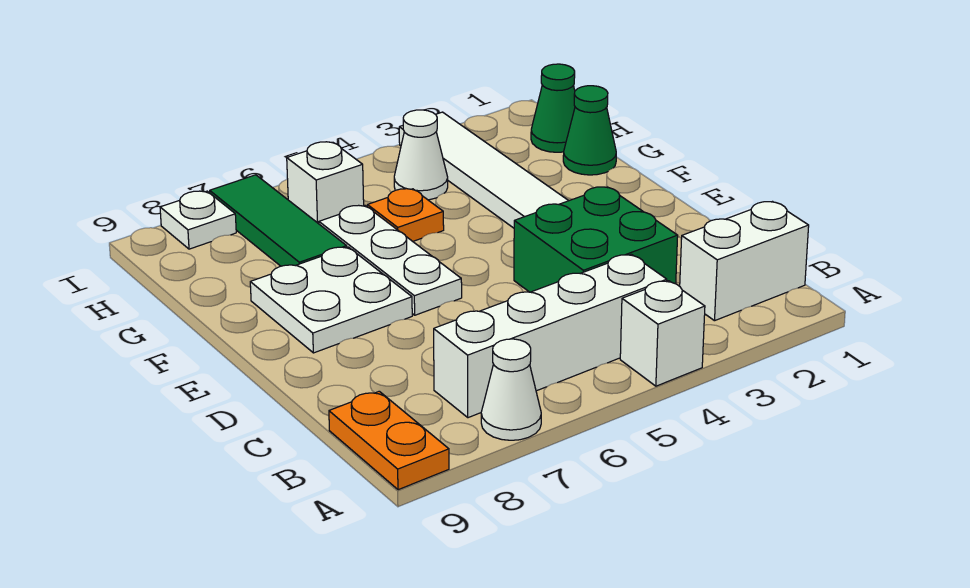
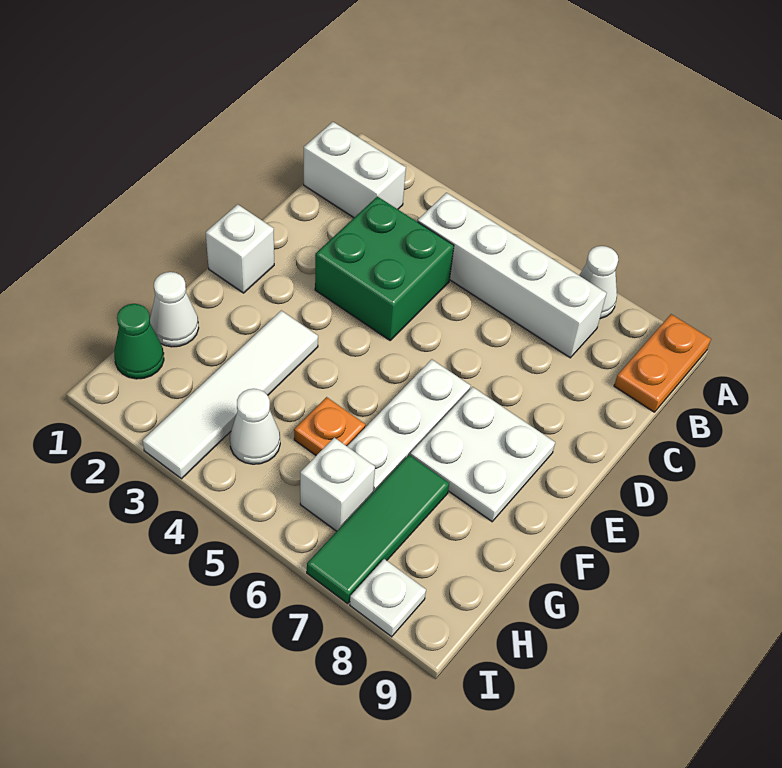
white 1x1 brick [620,281,705,386] -> white 1x1 brick moved to [206,204,274,293]
green 1x1 cone [563,86,616,175] -> white 1x1 cone [150,272,199,347]

